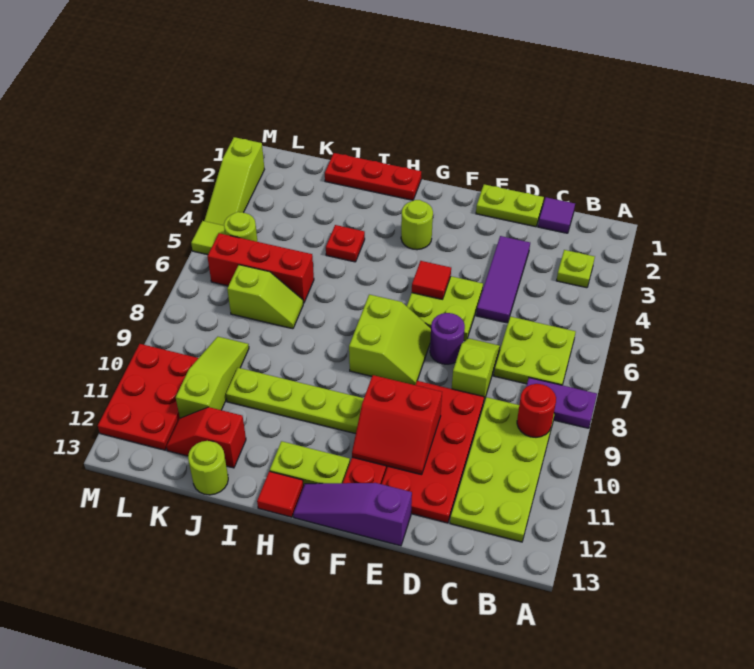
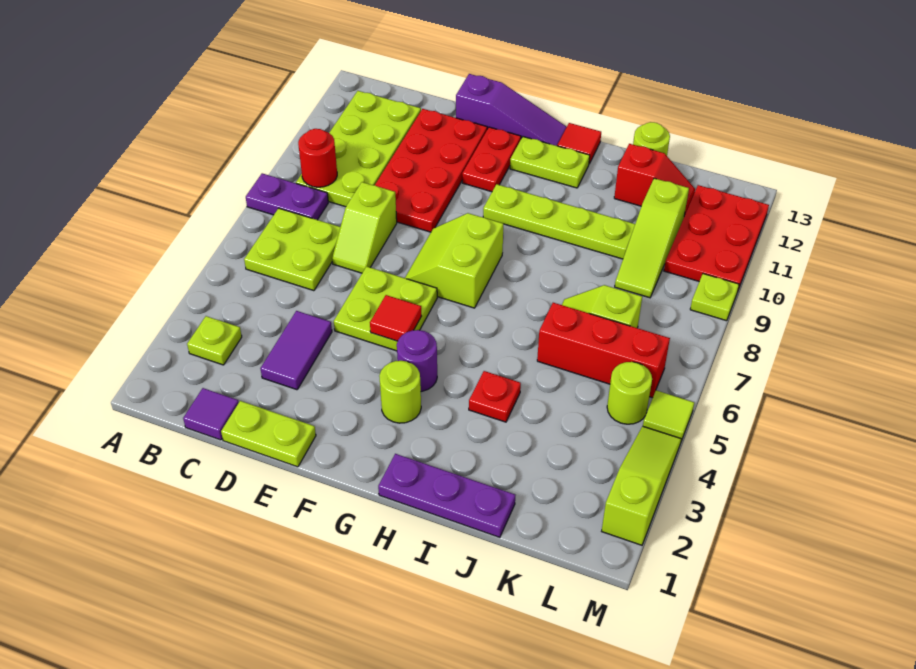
purple 1x3 tile [476,236,530,323] -> purple 1x2 tile [260,311,332,390]
purple 1x1 round brick [430,313,465,364] -> purple 1x1 round brick moved to [397,330,437,392]
red 2x2 slope [352,375,442,475] -> none
red 1x3 plate [325,153,421,200] -> purple 1x3 plate [378,454,515,537]
none -> lime 1x1 plate [690,274,739,321]

